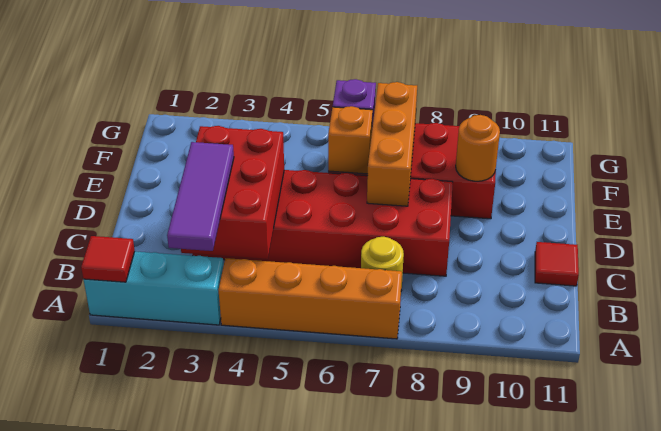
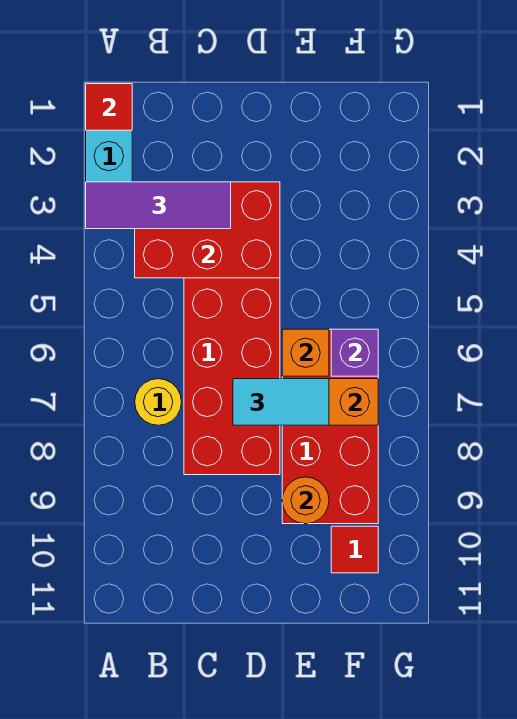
orange 1x4 brick [219,258,402,339] -> none
red 1x1 tile [535,242,579,286] -> red 1x1 tile moved to [331,526,378,573]
none -> cyan 1x2 tile [233,379,329,425]

